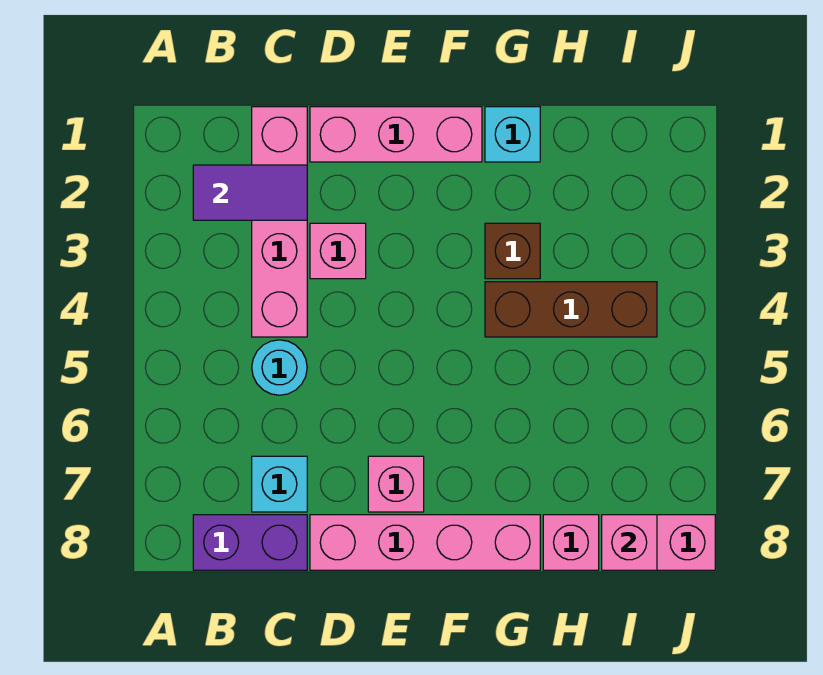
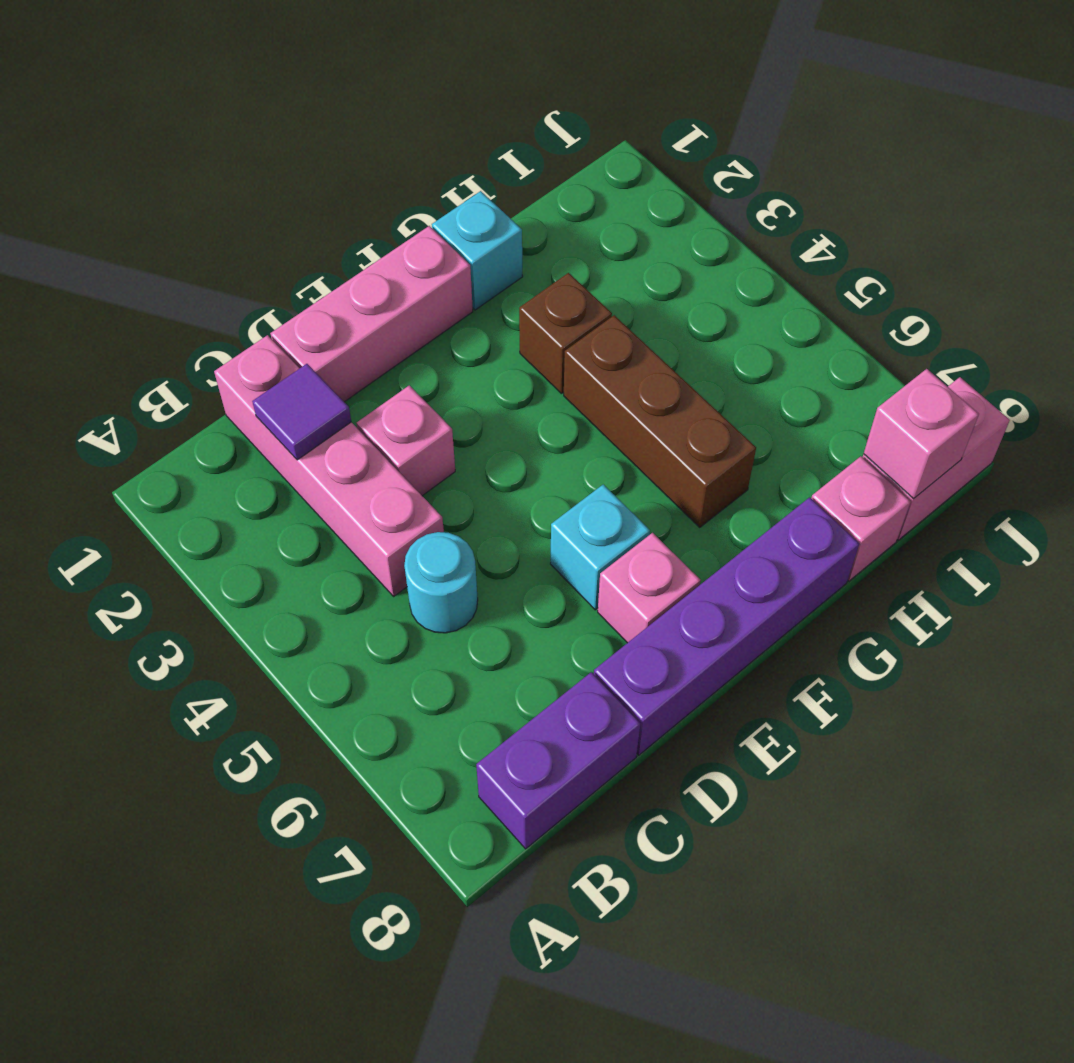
purple 1x2 tile [193,165,307,220] -> purple 1x1 tile [252,364,351,460]
cyan 1x1 brick [252,456,307,512] -> cyan 1x1 brick moved to [550,484,650,610]
pink 1x4 brick [310,515,540,570] -> purple 1x4 brick [594,497,859,755]
brown 1x3 brick [485,282,657,337] -> brown 1x3 brick turned to [564,315,756,528]

